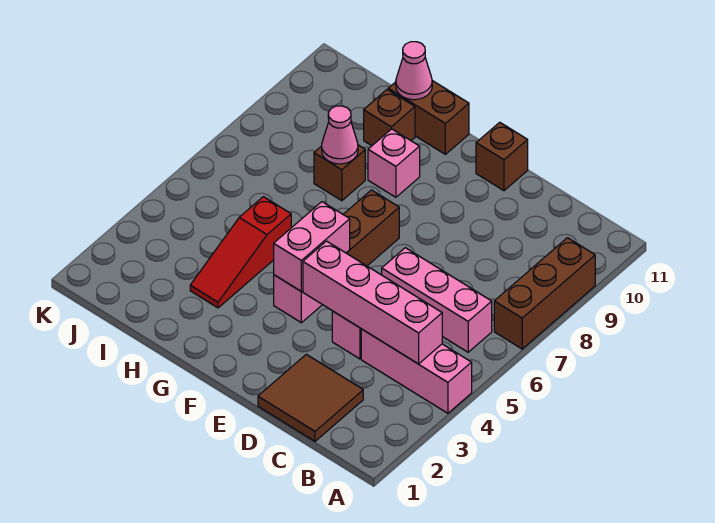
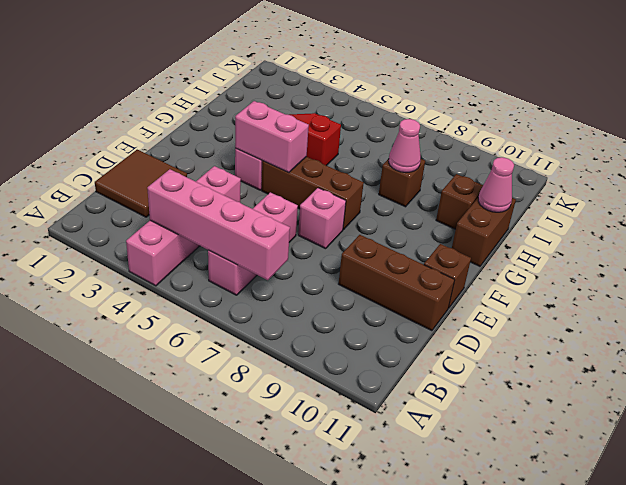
brown 1x3 brick [494,238,595,349] -> brown 1x3 brick moved to [339,235,455,331]
pink 1x4 brick [303,241,442,364] -> pink 1x4 brick turned to [147,169,290,280]
pink 1x1 brick [368,129,420,197] -> pink 1x1 brick moved to [298,188,346,249]

